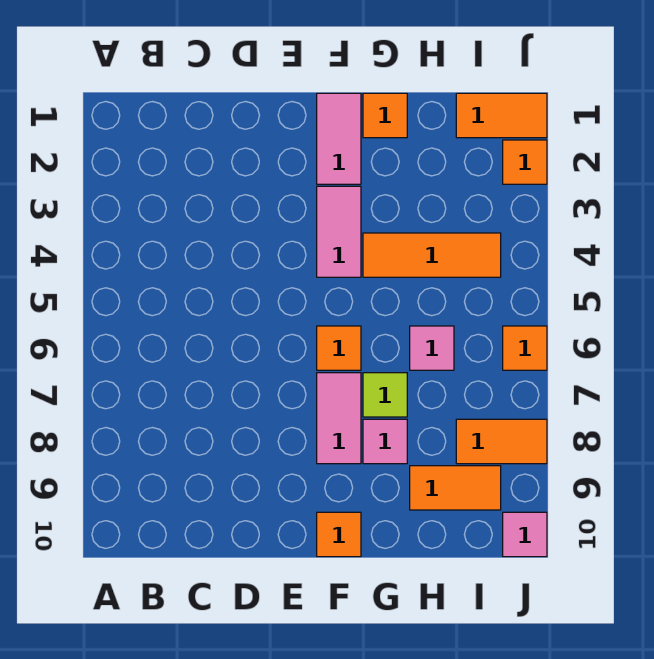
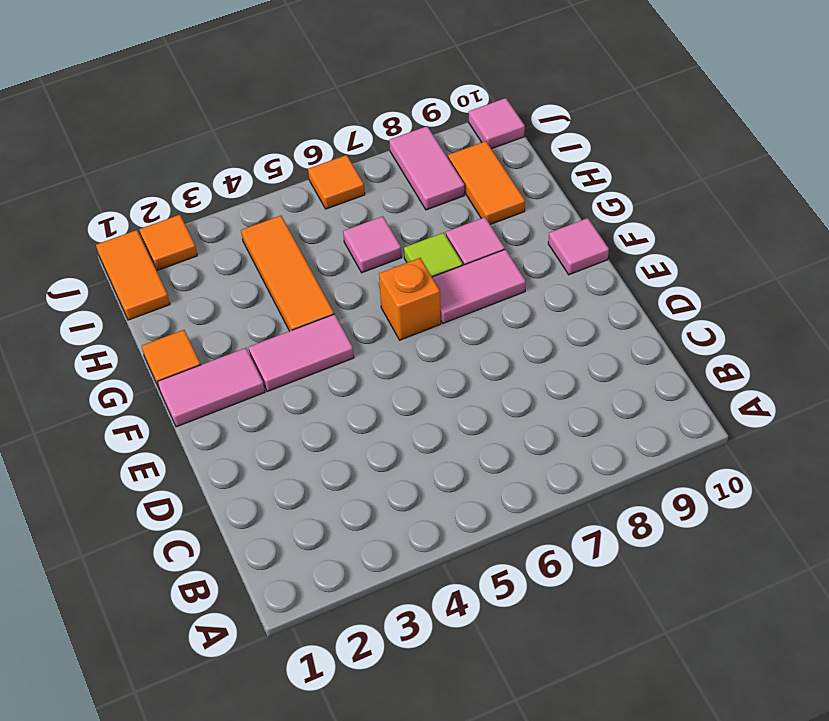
orange 1x1 tile [317,326,361,370] -> orange 1x1 brick [379,258,441,340]
orange 1x1 tile [317,512,361,557] -> pink 1x1 tile [548,218,609,275]
orange 1x2 tile [456,419,547,464] -> pink 1x2 tile [389,126,464,210]

